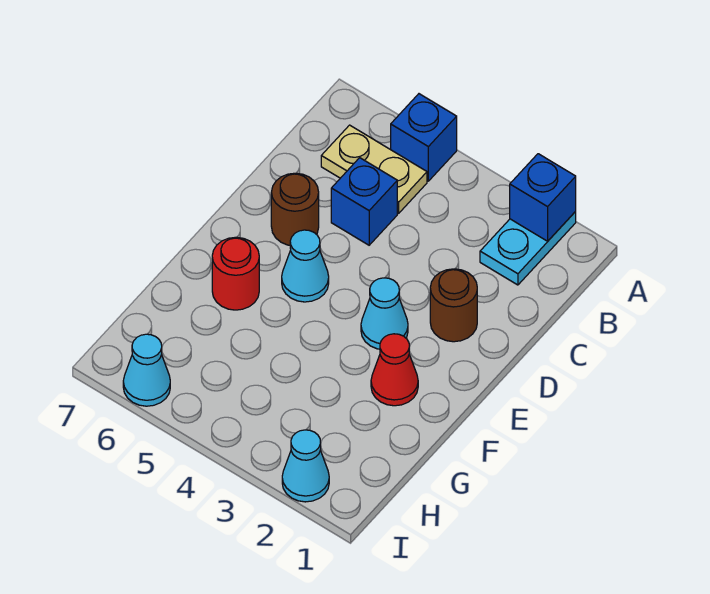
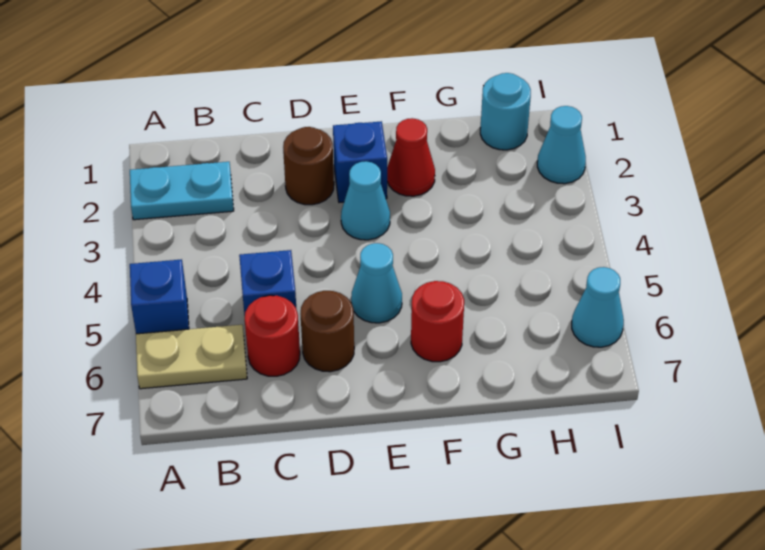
blue 1x1 brick [510,154,576,241] -> blue 1x1 brick moved to [333,121,387,202]
tan 1x2 plate [321,125,427,213] -> tan 1x2 plate turned to [136,325,247,389]
none -> red 1x1 round brick [245,295,300,376]
none -> cyan 1x1 round brick [480,73,531,150]

